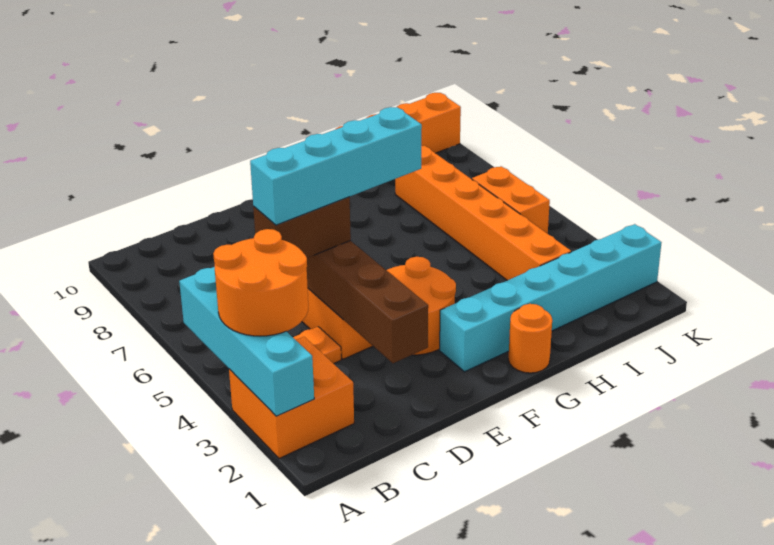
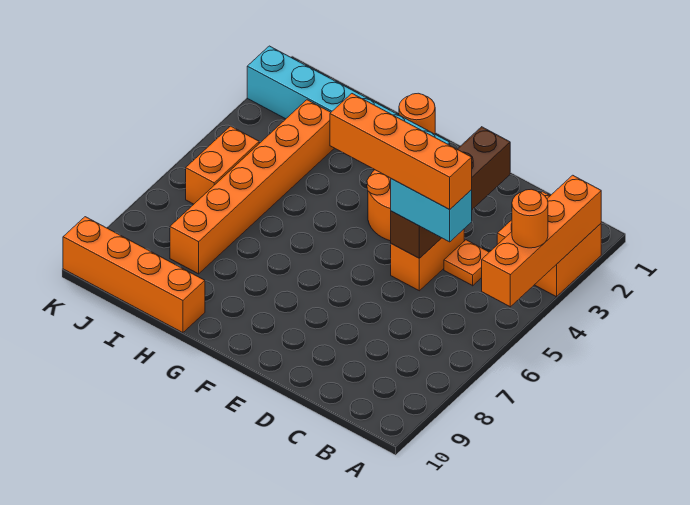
cyan 1x4 brick [179,267,314,416] -> orange 1x4 brick [482,175,601,307]
orange 2x2 round brick [213,229,308,336] -> orange 1x1 round brick [512,189,548,248]
brown 1x2 brick [253,197,351,258] -> cyan 1x2 brick [391,179,472,242]
cyan 1x4 brick [250,107,422,225] -> orange 1x4 brick [330,94,472,209]

